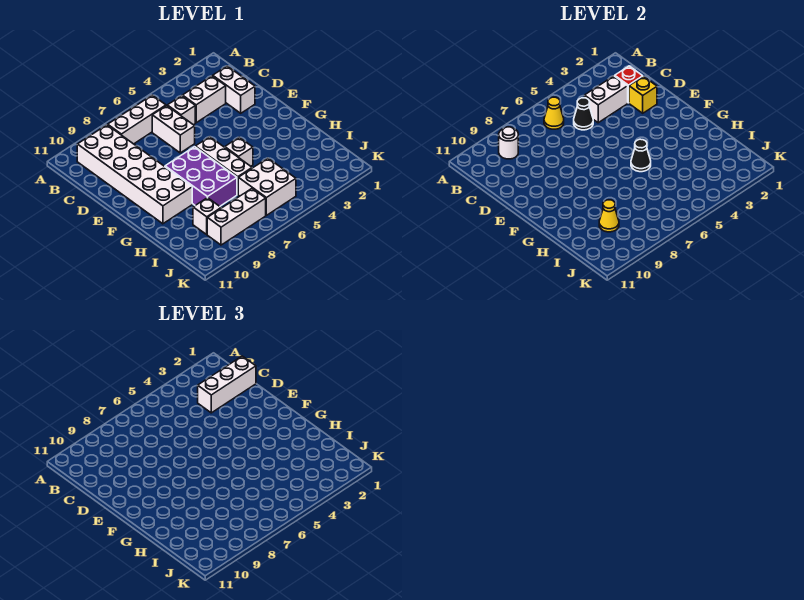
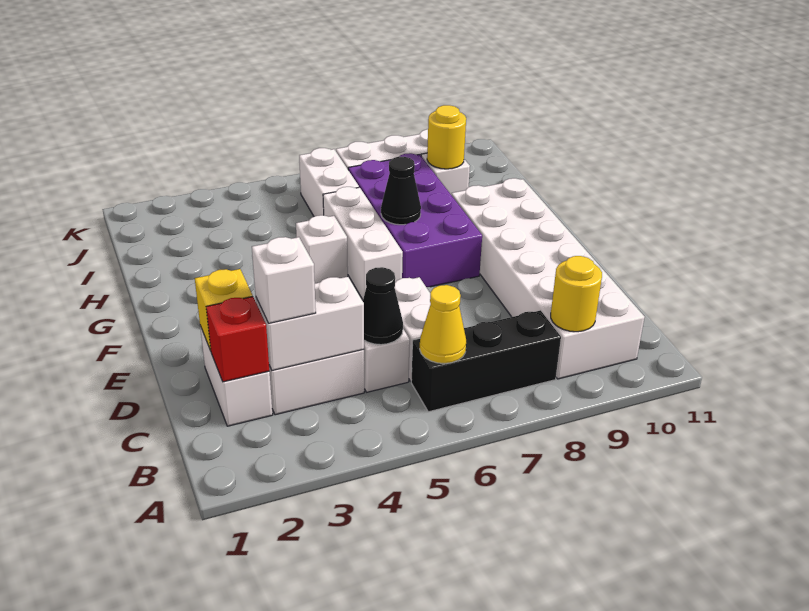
white 1x3 brick [108,95,166,144] -> black 1x3 brick [411,310,561,412]
white 1x1 round brick [499,127,518,159] -> yellow 1x1 round brick [551,256,602,332]
white 1x3 brick [198,356,256,413] -> white 1x1 brick [252,237,316,323]
purple 2x3 brick [165,147,237,206] -> purple 2x4 brick [348,153,482,287]
black 1x1 cone [631,139,651,172] -> black 1x1 cone moved to [381,157,421,225]
white 2x2 brick [238,158,296,215] -> white 1x2 brick [299,148,359,217]
yellow 1x1 cone [599,200,619,232] -> yellow 1x1 round brick [427,105,466,169]

